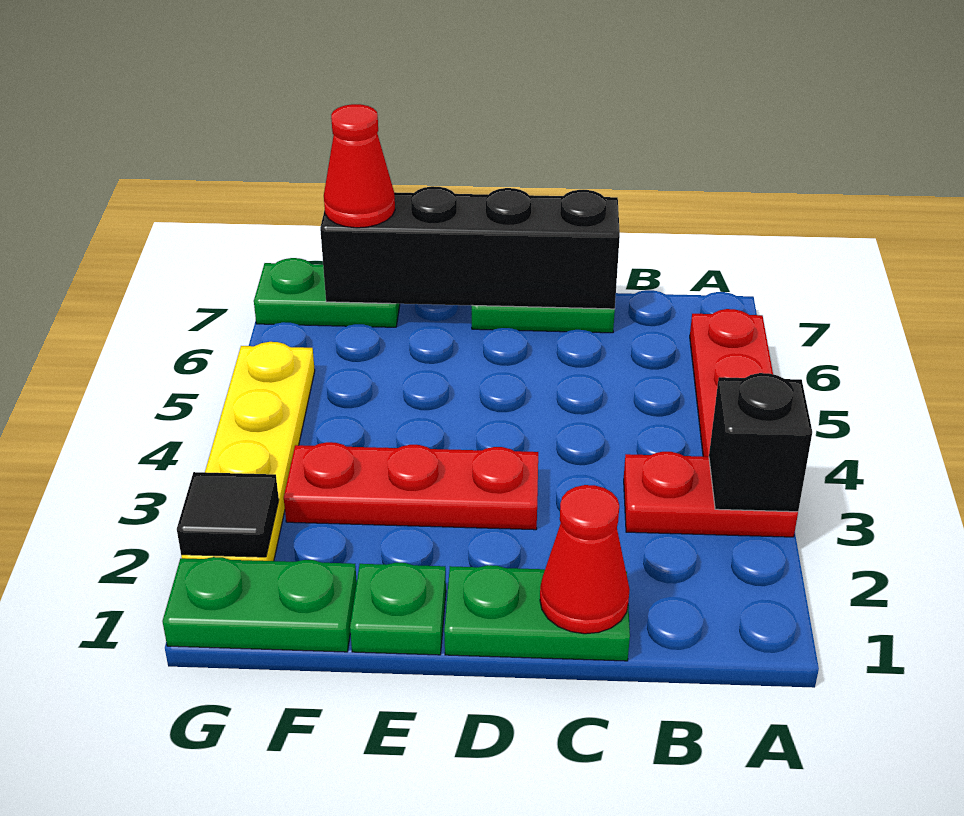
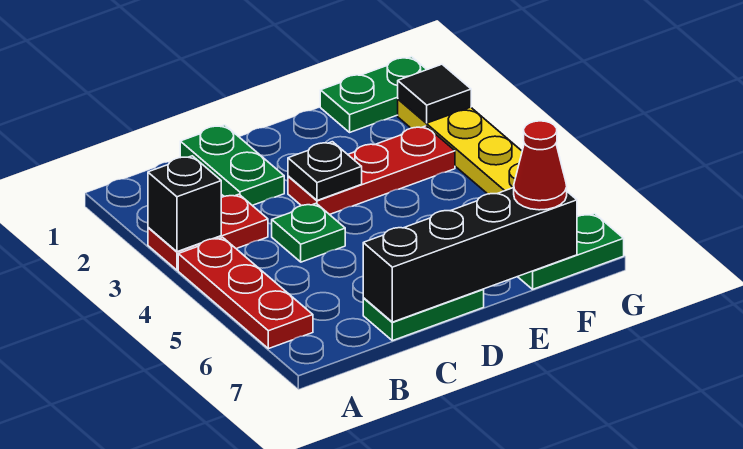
green 1x2 plate [444,565,630,661] -> green 1x2 plate turned to [180,125,284,205]
red 1x1 cone [540,485,630,634] -> none
none -> black 1x1 plate [288,142,362,200]
green 1x1 plate [350,563,446,655] -> green 1x1 plate moved to [272,203,345,262]

